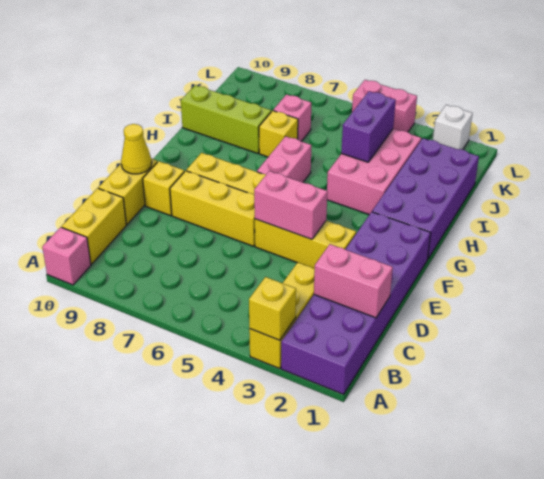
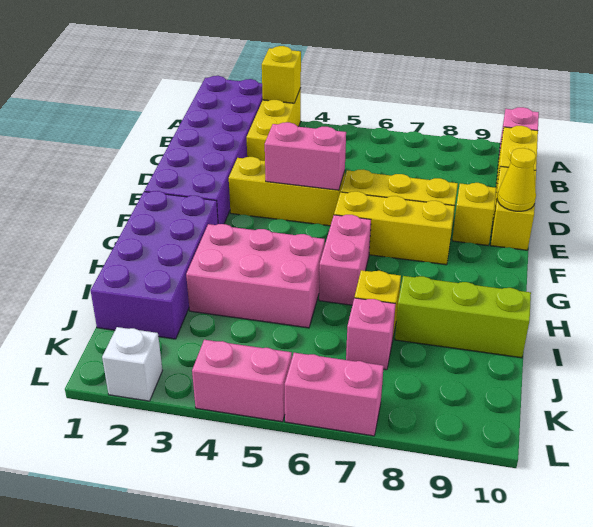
pink 1x2 brick [314,244,393,318] -> pink 1x2 brick moved to [285,353,384,436]
pink 2x3 brick [327,129,421,215] -> pink 2x3 brick turned to [186,224,325,328]
purple 1x2 brick [341,91,396,162] -> none

